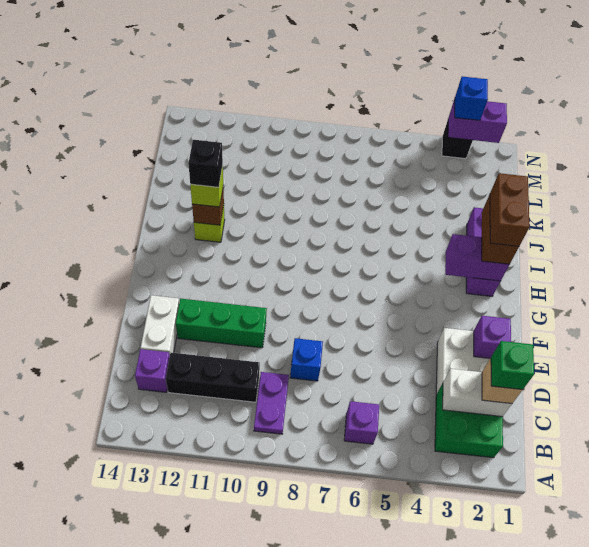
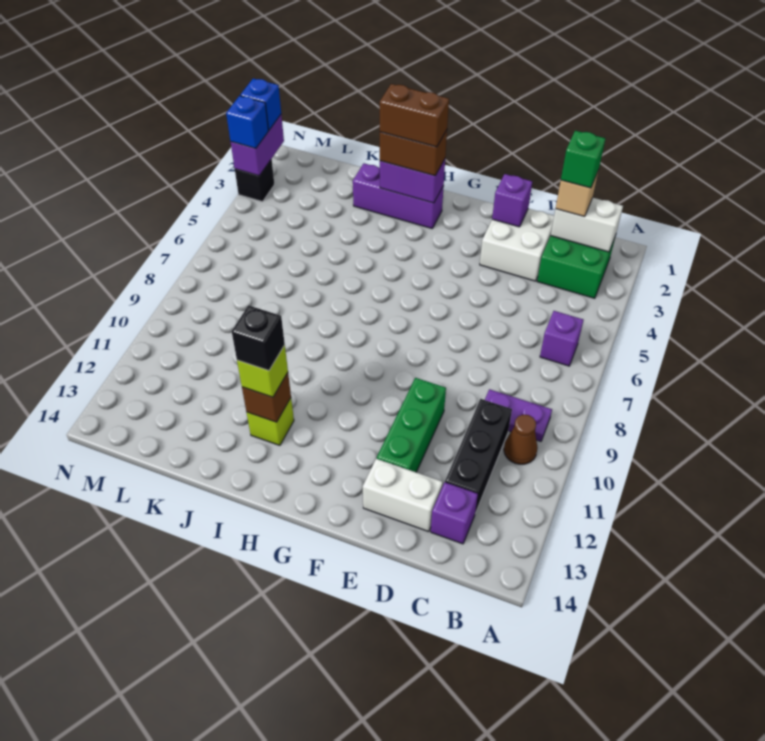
none -> brown 1x1 cone [504,415,538,464]
white 1x2 brick [443,369,512,417] -> white 1x2 brick turned to [551,198,623,252]
blue 1x1 brick [290,338,323,381] -> blue 1x1 brick moved to [240,79,281,130]
purple 1x2 brick [445,234,509,281] -> purple 1x2 brick turned to [380,159,445,203]

